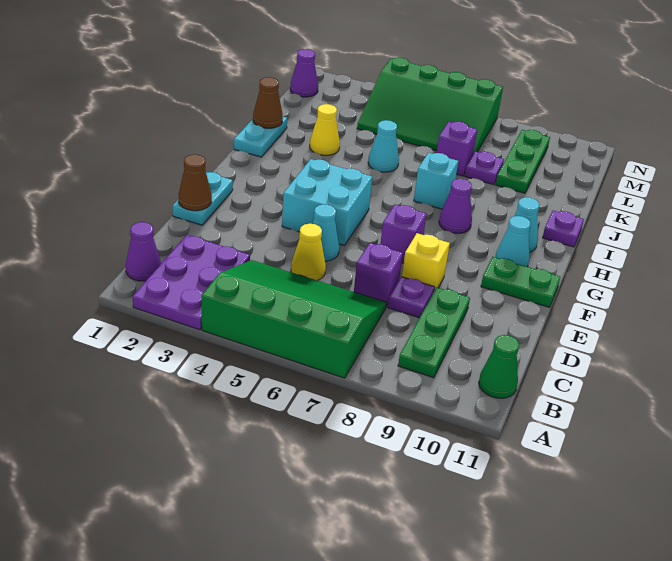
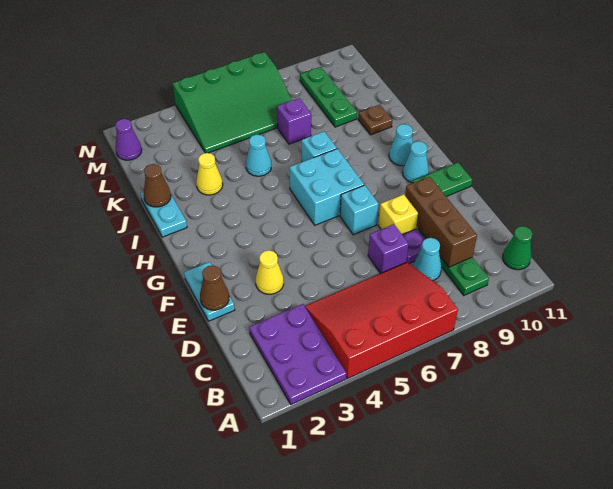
green 3x4 slope [202,260,386,378] -> red 3x4 slope [305,262,458,378]
purple 1x1 cone [126,222,161,281] -> none
none -> brown 1x3 brick [405,177,477,267]
yellow 1x1 cone [291,224,326,280] -> yellow 1x1 cone moved to [256,250,284,294]
cyan 1x1 cone [312,204,339,261] -> cyan 1x1 cone moved to [413,238,442,281]
cyan 2x2 brick [282,159,372,245] -> cyan 2x2 brick moved to [289,149,364,225]
purple 1x1 brick [380,204,427,263] -> cyan 1x1 brick [340,185,379,235]
purple 1x1 cone [439,179,472,233] -> none
purple 1x1 plate [543,211,584,247] -> none
none -> brown 1x1 plate [358,105,392,135]
purple 1x1 plate [465,151,504,185] -> none

